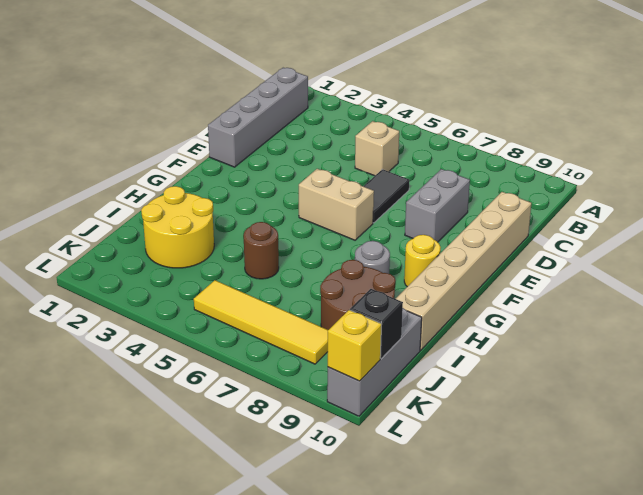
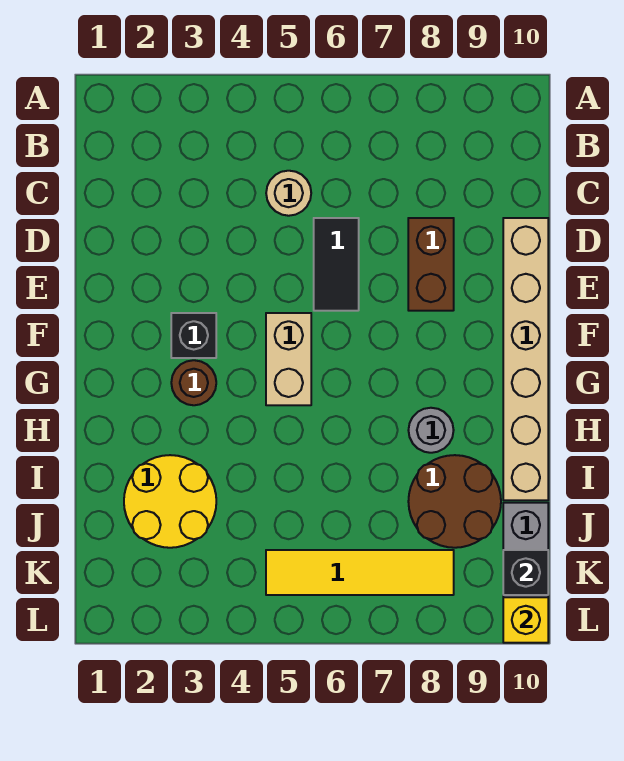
grey 1x4 brick [208,68,308,167] -> none
tan 1x1 brick [355,121,399,176] -> tan 1x1 round brick [266,171,311,216]
grey 1x2 brick [405,169,470,242] -> brown 1x2 brick [408,218,454,311]
none -> black 1x1 brick [171,313,216,358]
tan 1x2 brick [299,169,374,240] -> tan 1x2 brick turned to [266,313,311,405]
yellow 1x1 round brick [404,235,441,287] -> none
brown 1x1 round brick [244,222,279,279] -> brown 1x1 round brick moved to [171,360,216,405]

